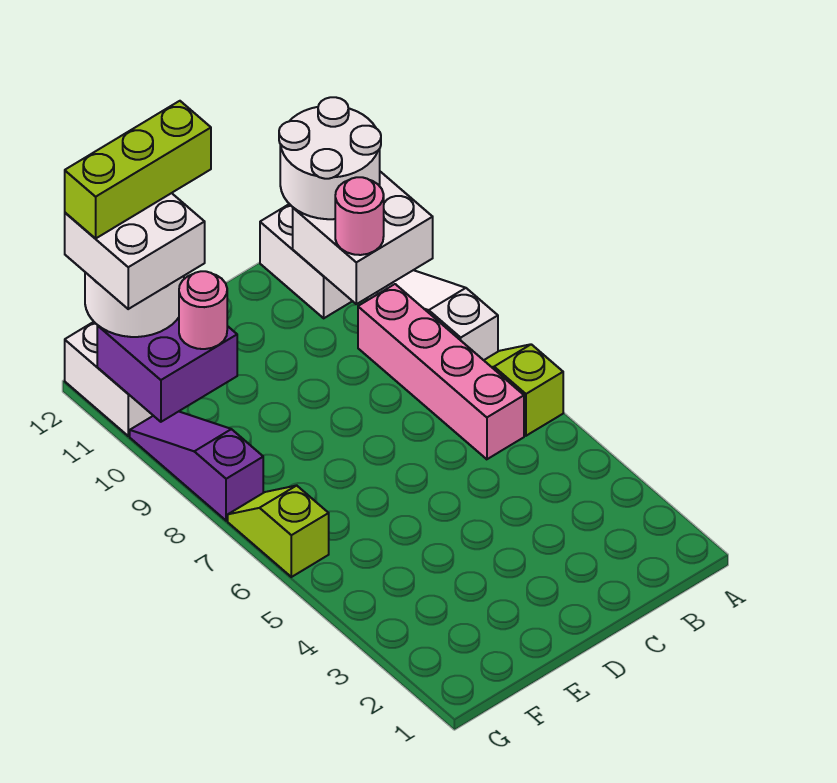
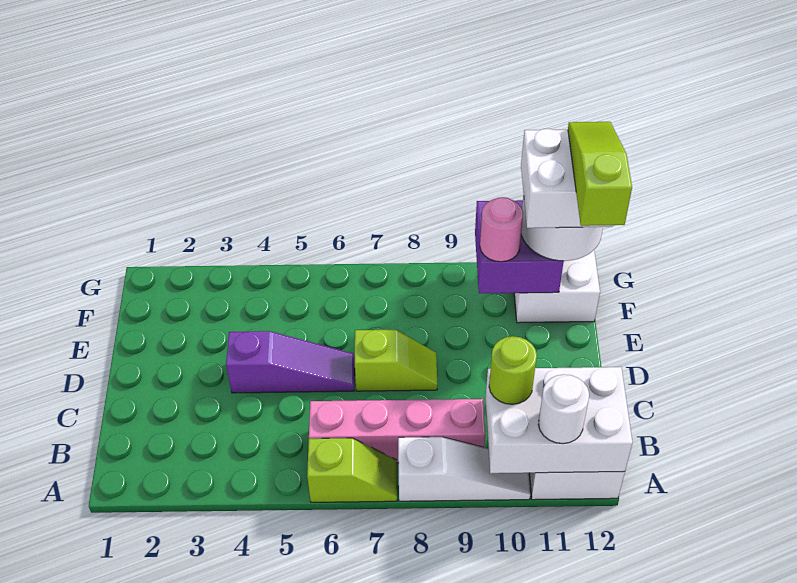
white 2x2 brick [293,172,433,304] -> white 2x3 brick [485,367,633,473]
white 2x2 round brick [279,97,381,219] -> white 1x1 round brick [538,374,589,444]
pink 1x1 round brick [335,177,384,255] -> lime 1x1 round brick [489,336,537,404]
lime 1x3 brick [65,101,211,239] -> lime 1x3 slope [568,122,632,226]
lime 1x2 slope [228,485,329,577] -> lime 1x2 slope moved to [355,330,437,391]
purple 1x3 slope [130,412,263,521] -> purple 1x3 slope moved to [226,331,355,393]

